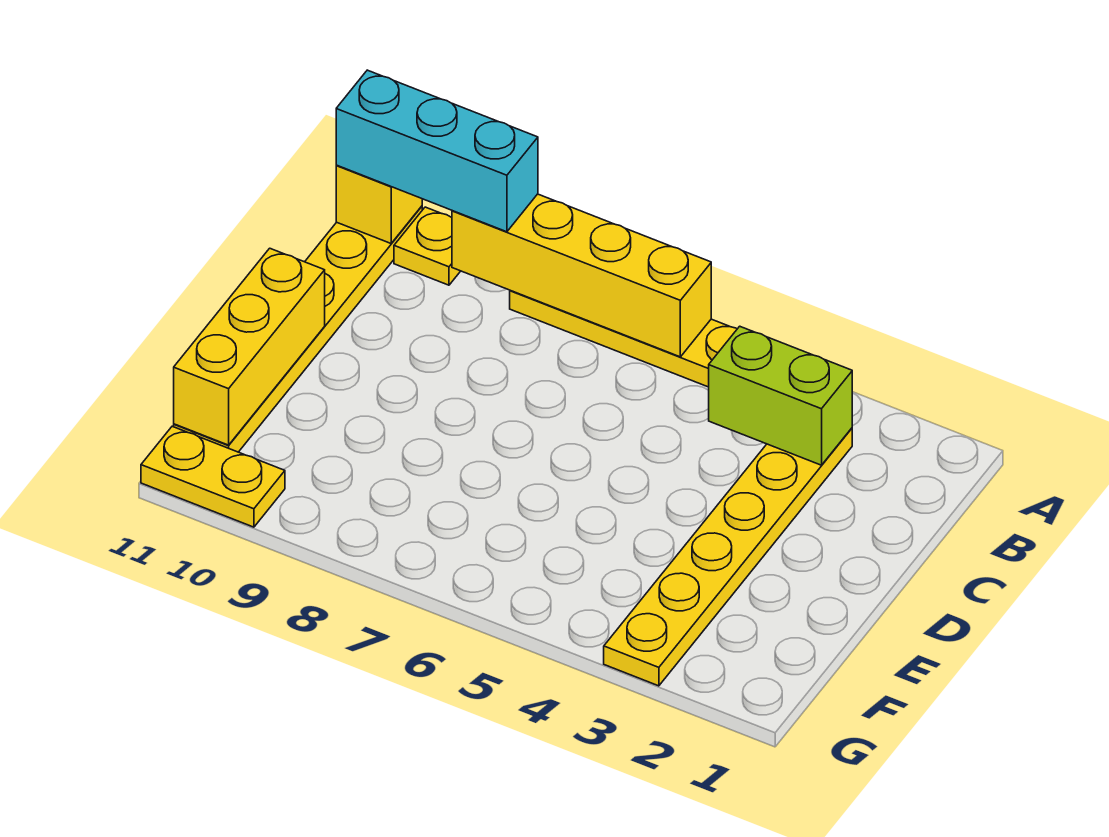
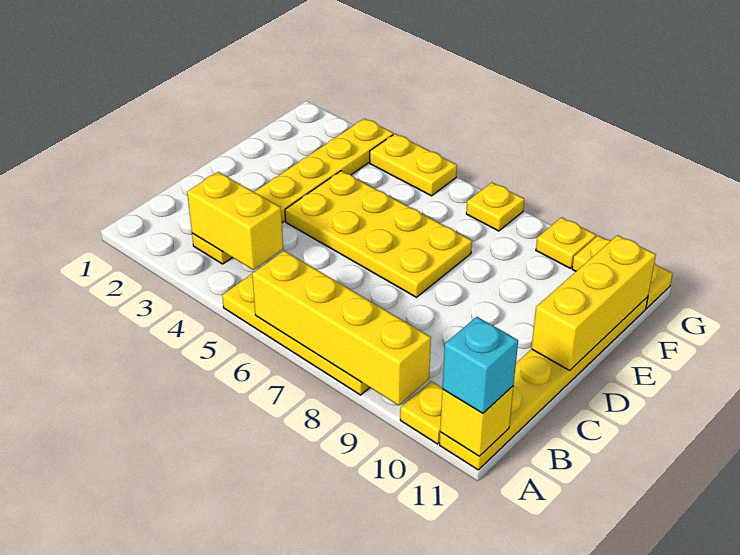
cyan 1x3 brick [336,70,538,232] -> cyan 1x1 brick [442,317,518,413]
lime 1x2 brick [709,326,852,465] -> yellow 1x2 brick [187,172,283,270]
none -> yellow 2x4 plate [285,171,472,297]
none -> yellow 1x2 plate [370,134,457,196]
none -> yellow 1x1 plate [466,182,524,231]
none -> yellow 1x1 plate [536,217,596,268]

